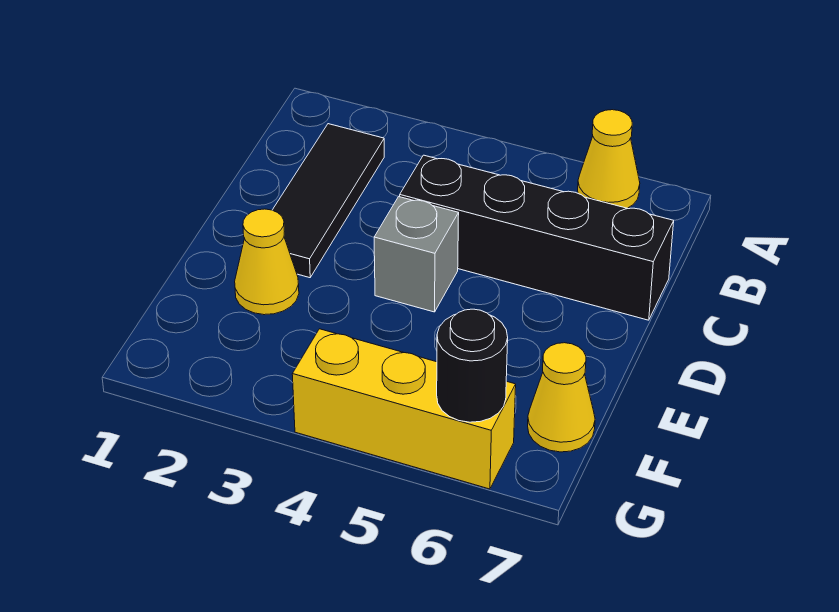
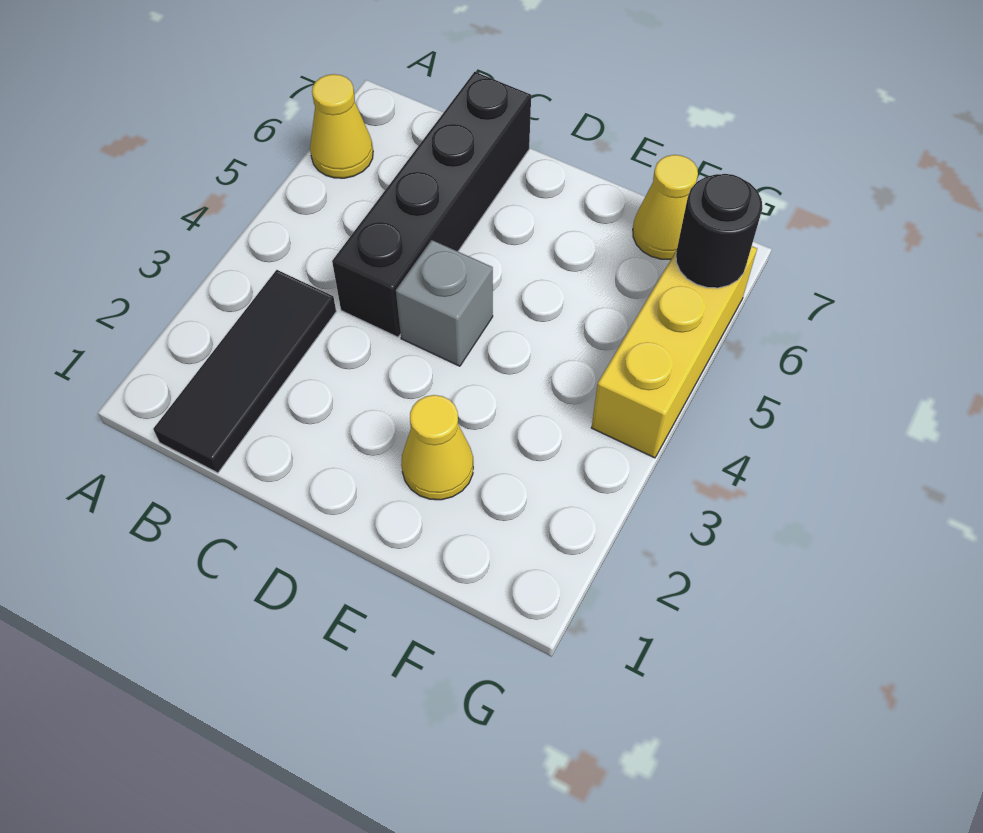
black 1x3 tile [273,124,384,278] -> black 1x3 tile turned to [153,270,336,473]

